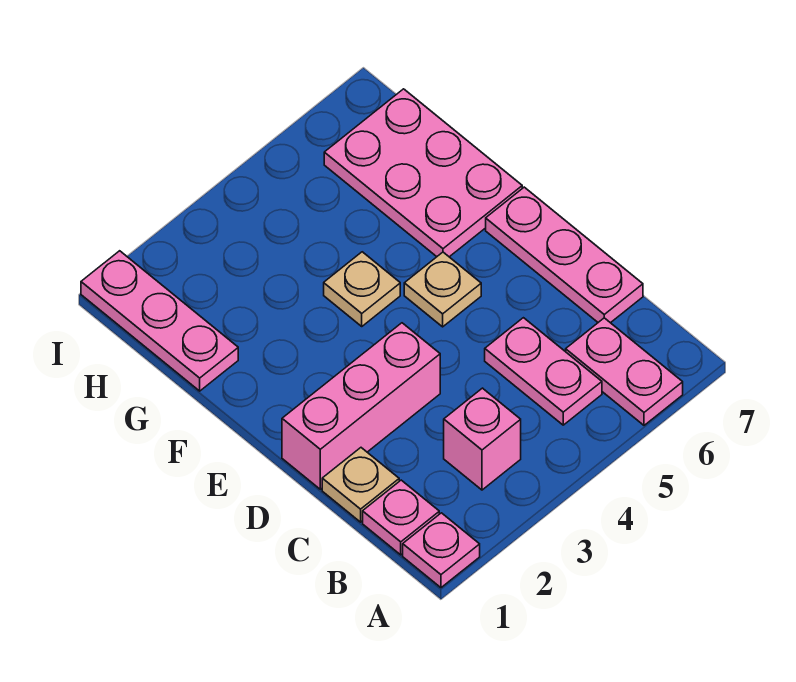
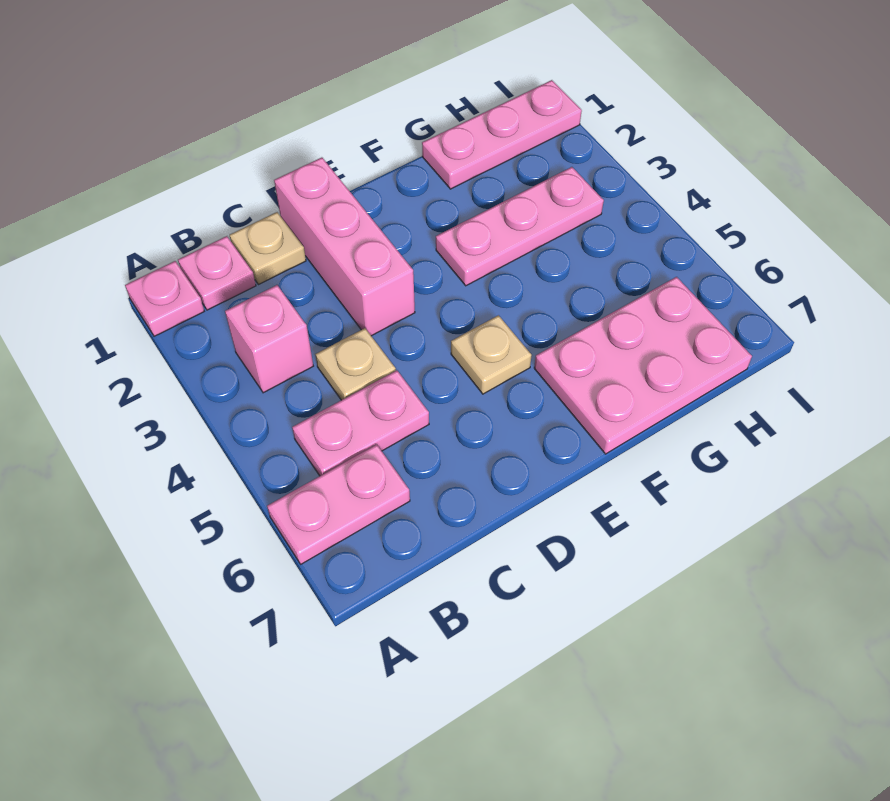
pink 1x3 plate [486,187,643,323] -> pink 1x3 plate moved to [436,167,604,286]
tan 1x1 plate [324,252,400,326] -> tan 1x1 plate moved to [315,328,396,400]

